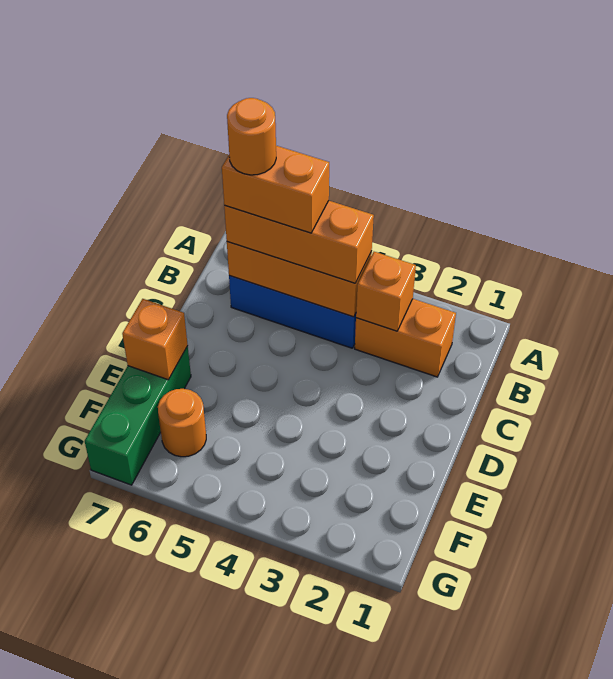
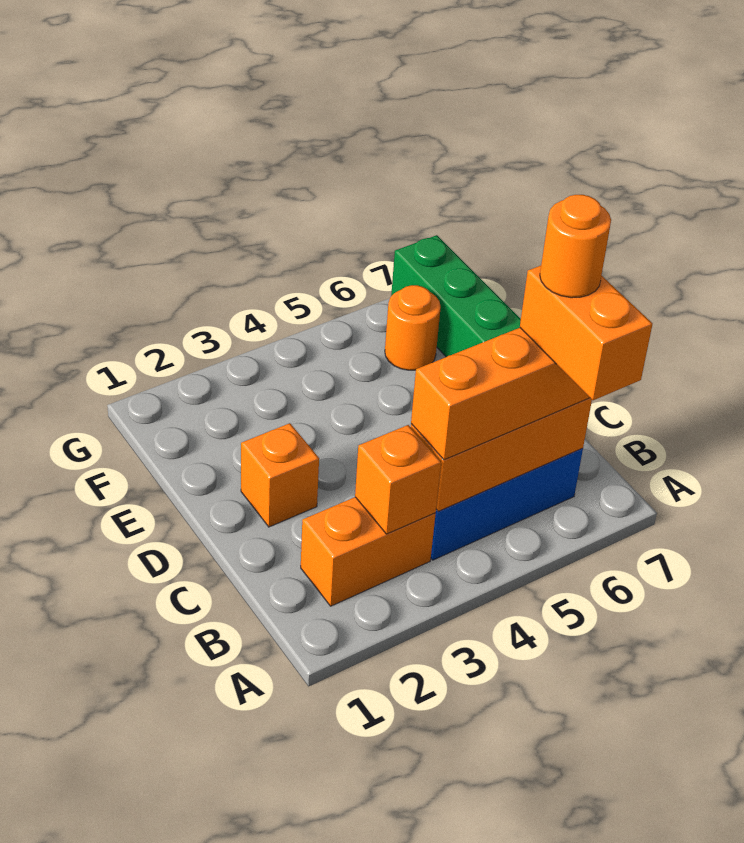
orange 1x2 brick [222,146,329,233] -> orange 1x2 brick turned to [520,266,652,400]
orange 1x1 brick [122,299,188,380] -> orange 1x1 brick moved to [241,423,319,527]

